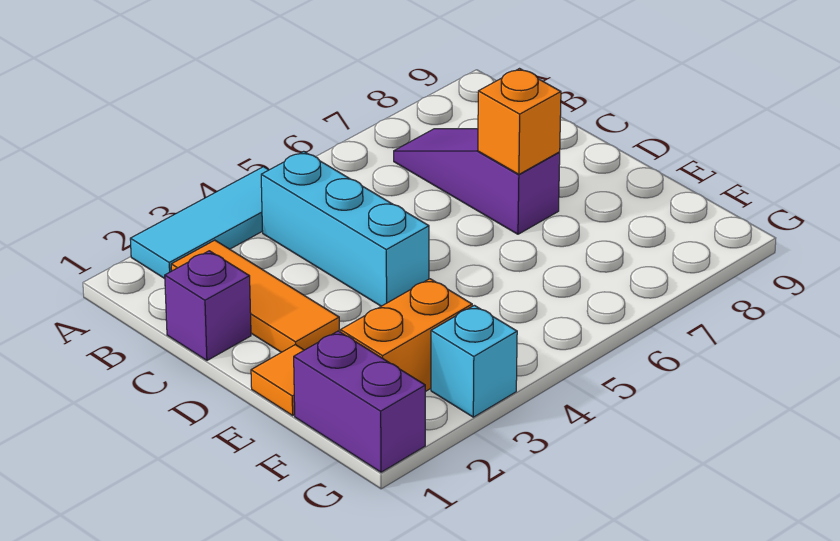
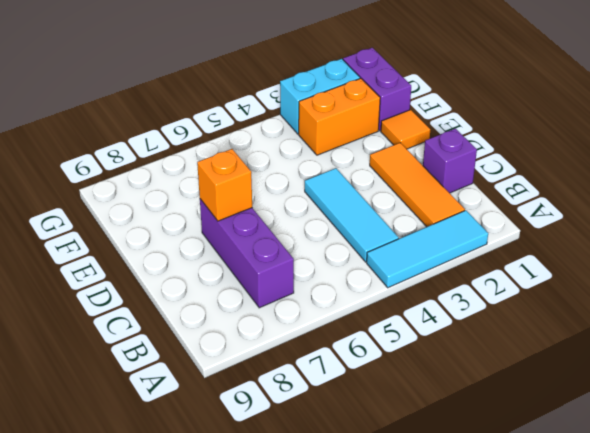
cyan 1x3 brick [261,151,429,306] -> cyan 1x3 tile [305,168,399,262]
purple 1x3 slope [394,129,560,234] -> purple 1x3 brick [200,199,294,308]
cyan 1x1 brick [431,305,517,417] -> cyan 1x2 brick [280,59,360,134]

